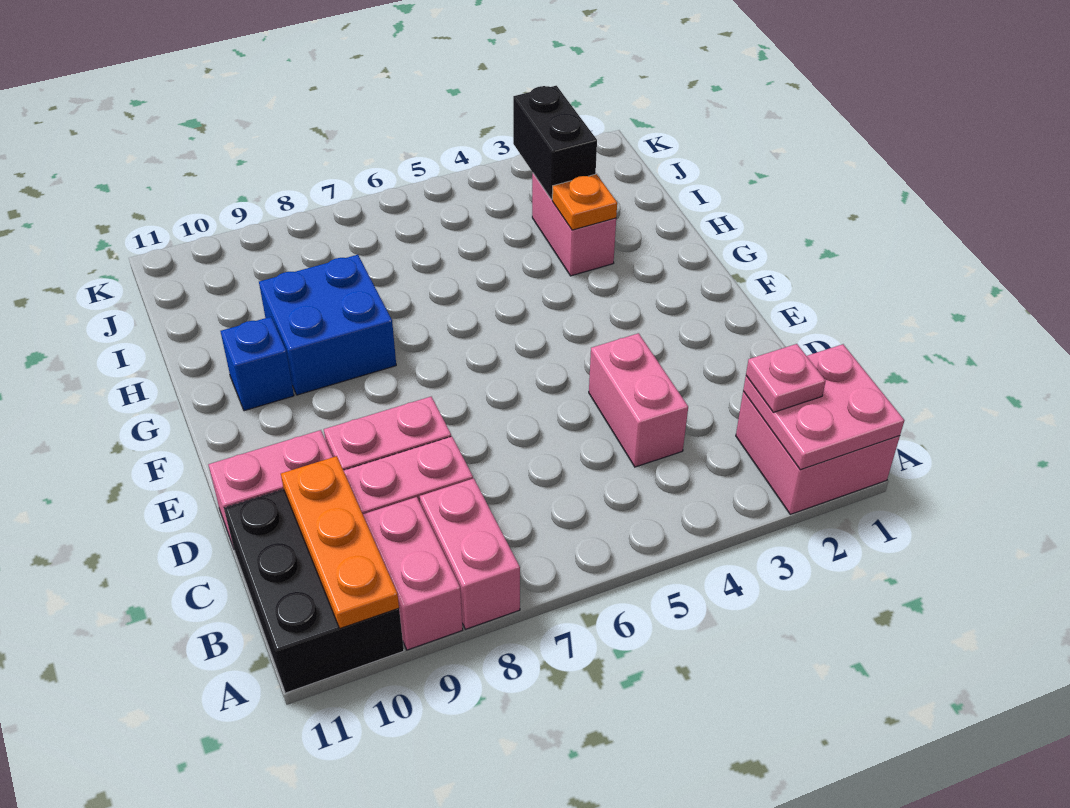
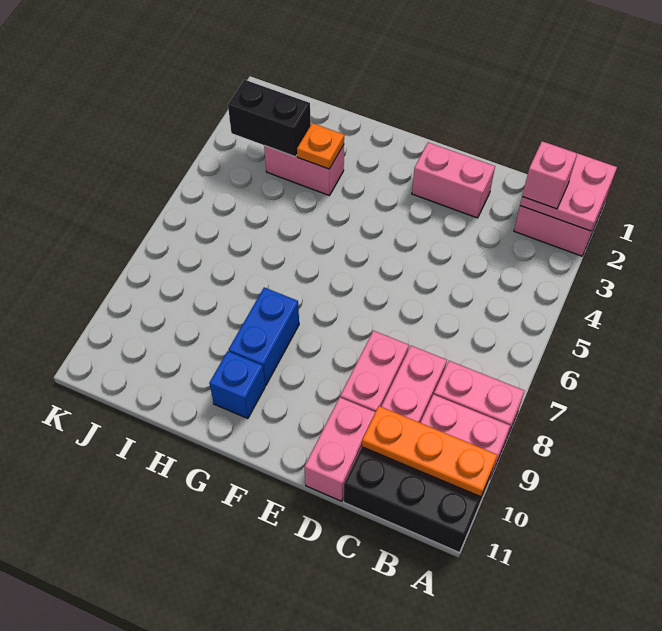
pink 1x1 plate [746,344,826,412] -> pink 1x1 brick [522,141,577,209]
pink 1x2 brick [589,333,688,467] -> pink 1x2 brick moved to [412,142,495,218]
blue 2x2 brick [259,255,396,395] -> blue 1x2 brick [229,287,299,386]

